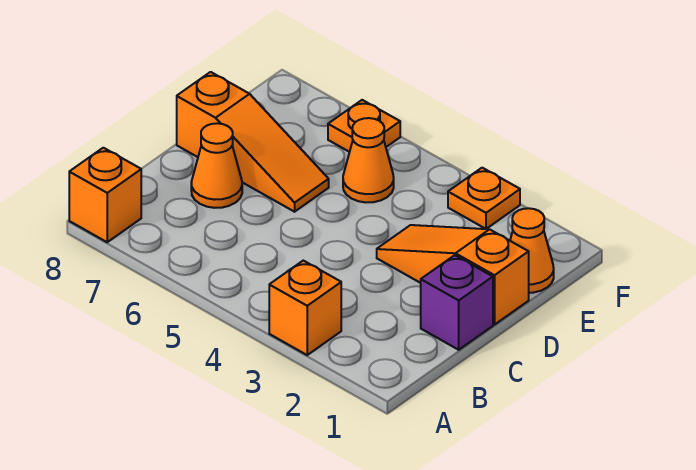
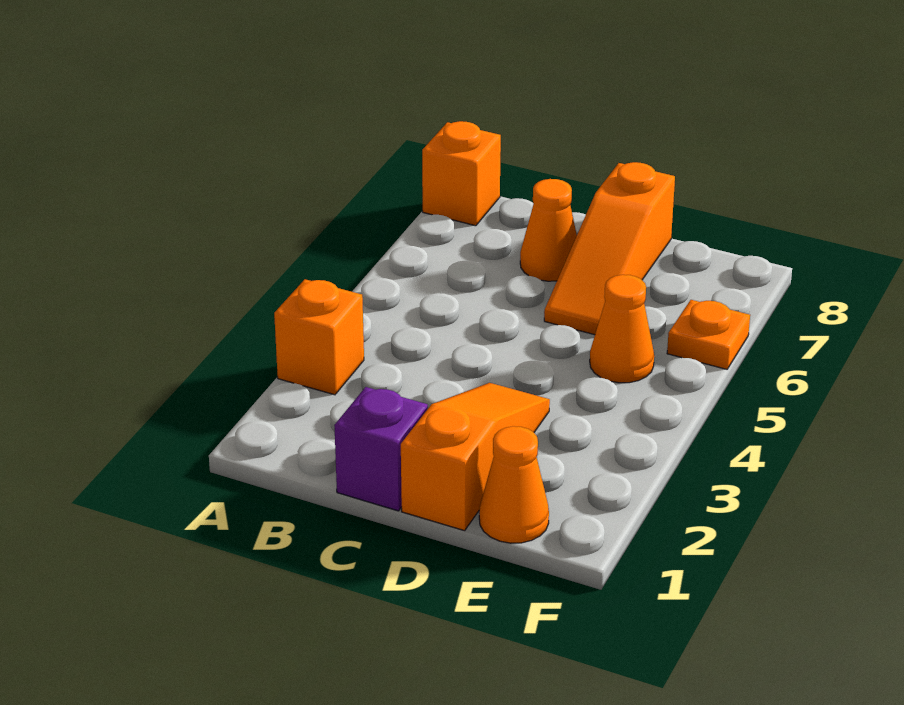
orange 1x1 plate [448,168,520,229] -> none

